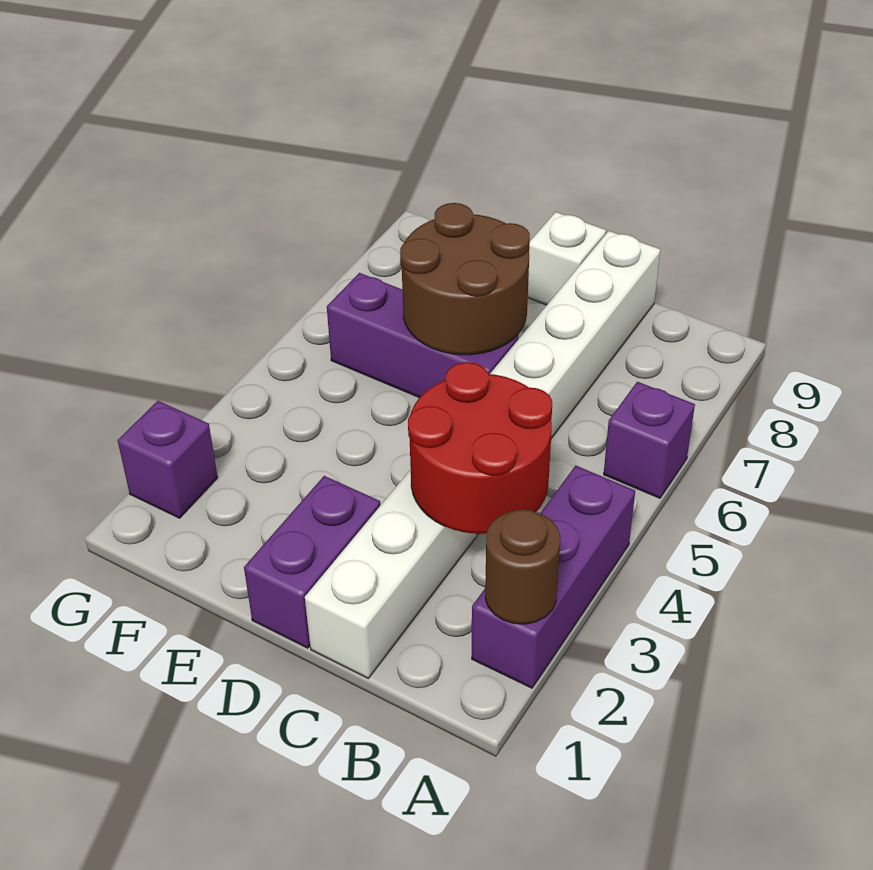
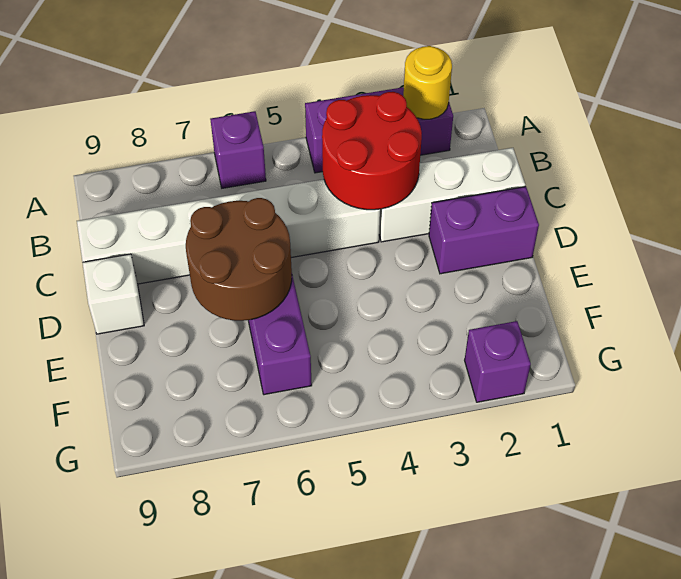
brown 1x1 round brick [485,509,560,624] -> yellow 1x1 round brick [403,46,452,119]

